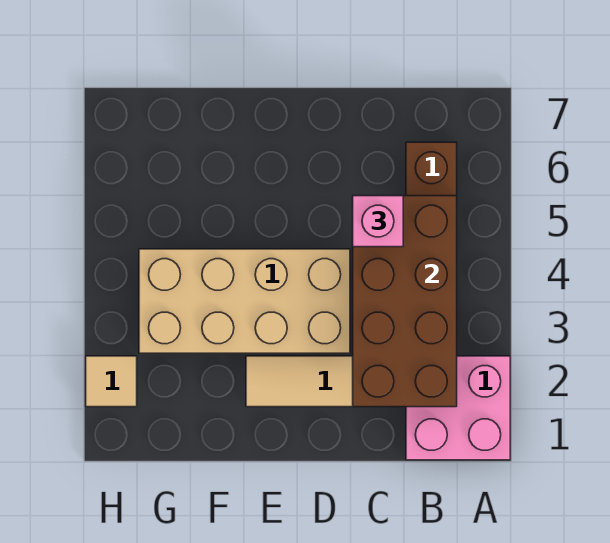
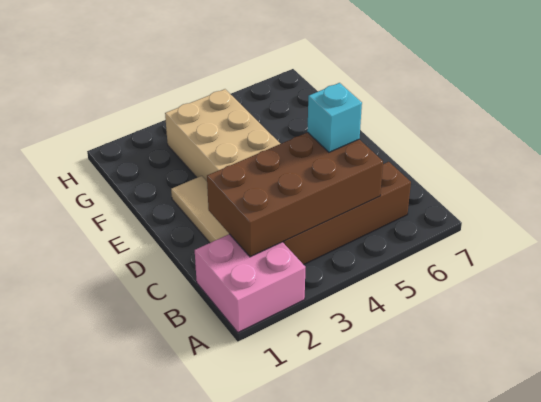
pink 1x1 brick [353,196,403,247] -> cyan 1x1 brick [307,83,362,152]
tan 1x1 tile [86,356,137,407] -> none

